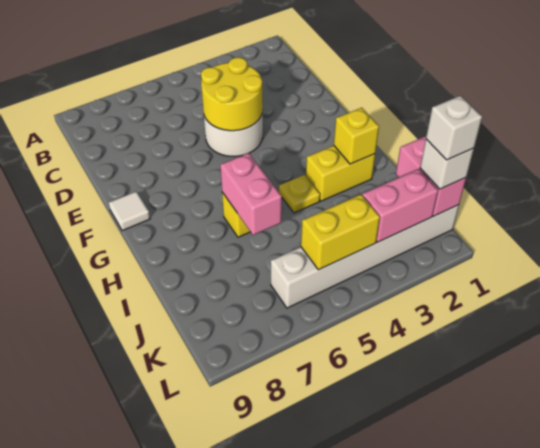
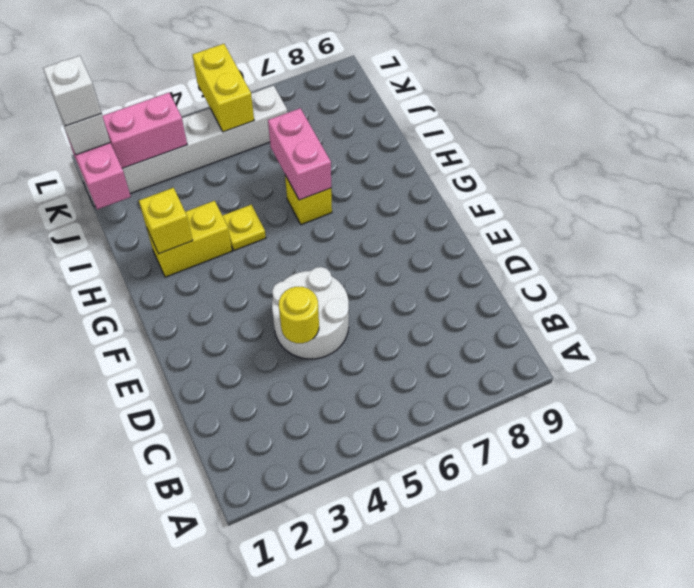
yellow 2x2 round brick [201,57,263,131] -> yellow 1x1 round brick [279,287,319,343]
white 1x1 tile [109,191,150,231] -> none
yellow 1x2 brick [301,195,380,270] -> yellow 1x2 brick turned to [192,44,254,132]

